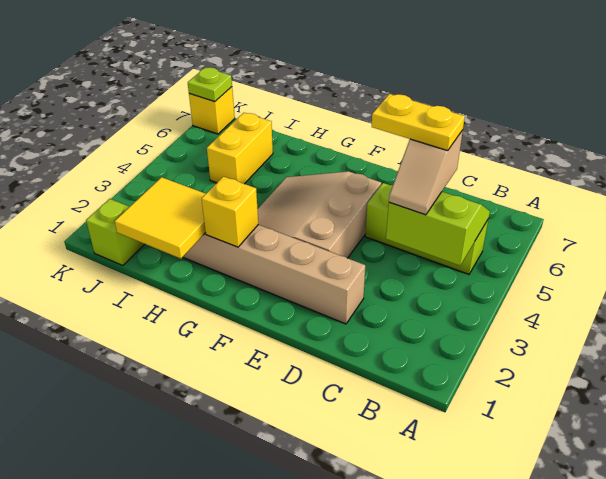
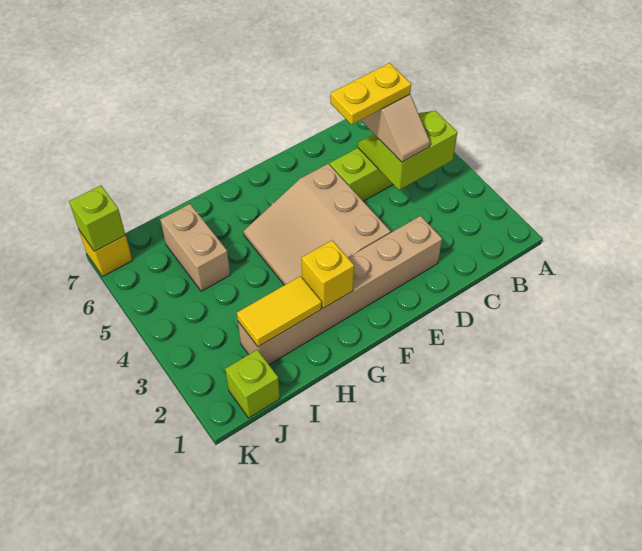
yellow 2x2 tile [115,177,206,259] -> yellow 1x2 tile [237,276,321,347]
yellow 1x2 brick [207,113,273,184] -> tan 1x2 brick [160,204,230,291]
lime 1x1 plate [188,67,232,102] -> lime 1x1 brick [69,185,126,251]

